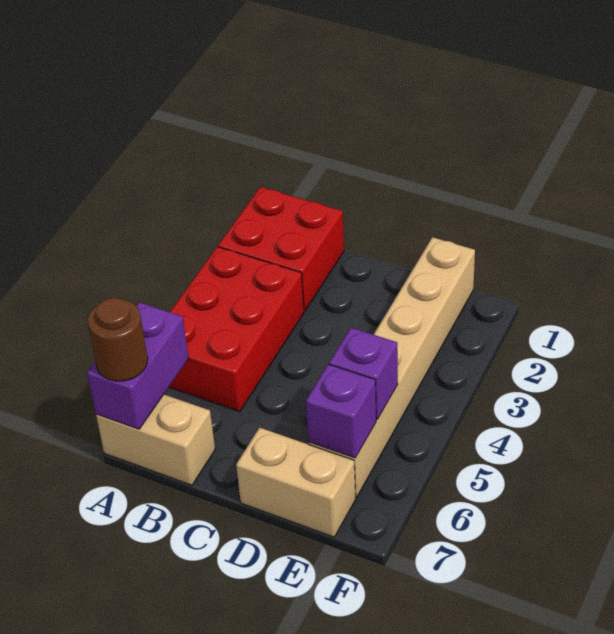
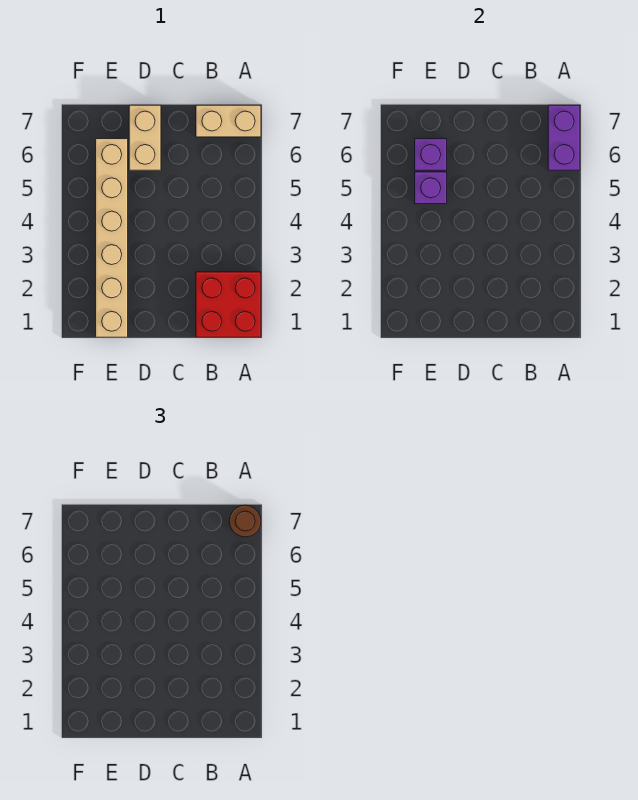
red 2x3 brick [169,247,304,412] -> none
tan 1x2 brick [236,428,356,537] -> tan 1x2 brick turned to [129,105,161,170]

